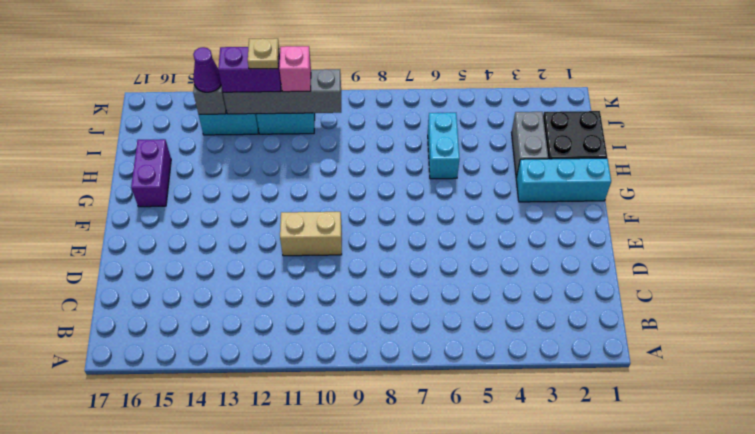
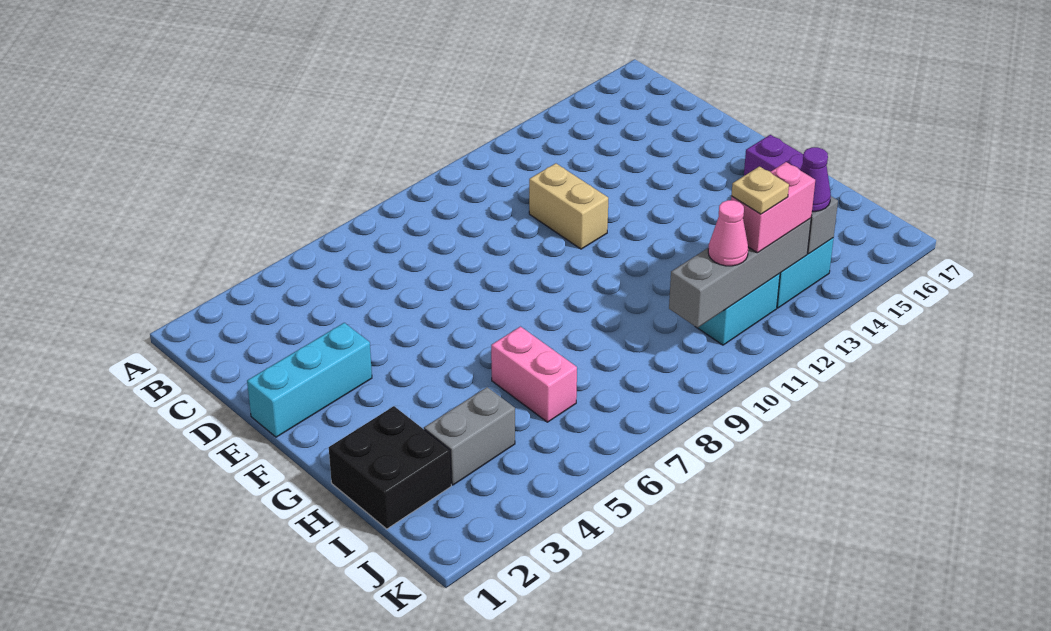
tan 1x2 brick [280,212,342,256] -> tan 1x2 brick turned to [529,163,608,249]
cyan 1x3 brick [516,158,611,202] -> cyan 1x3 brick moved to [247,323,372,437]
grey 1x2 brick [512,112,548,177] -> grey 1x2 brick turned to [424,387,515,485]
cyan 1x2 brick [428,113,460,179] -> pink 1x2 brick [491,327,577,422]
pink 1x1 brick [279,46,311,92] -> pink 1x1 cone [708,200,748,266]
purple 1x2 brick [218,47,281,92] -> pink 1x2 brick [731,162,815,253]

